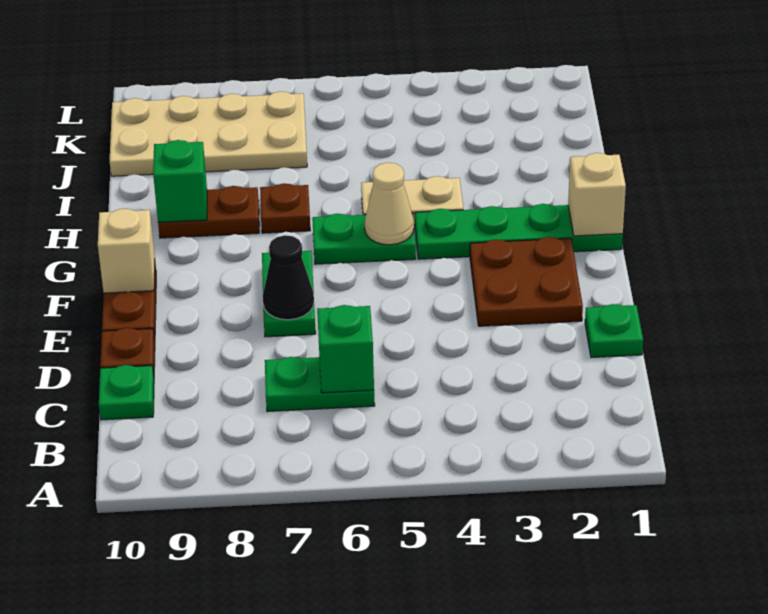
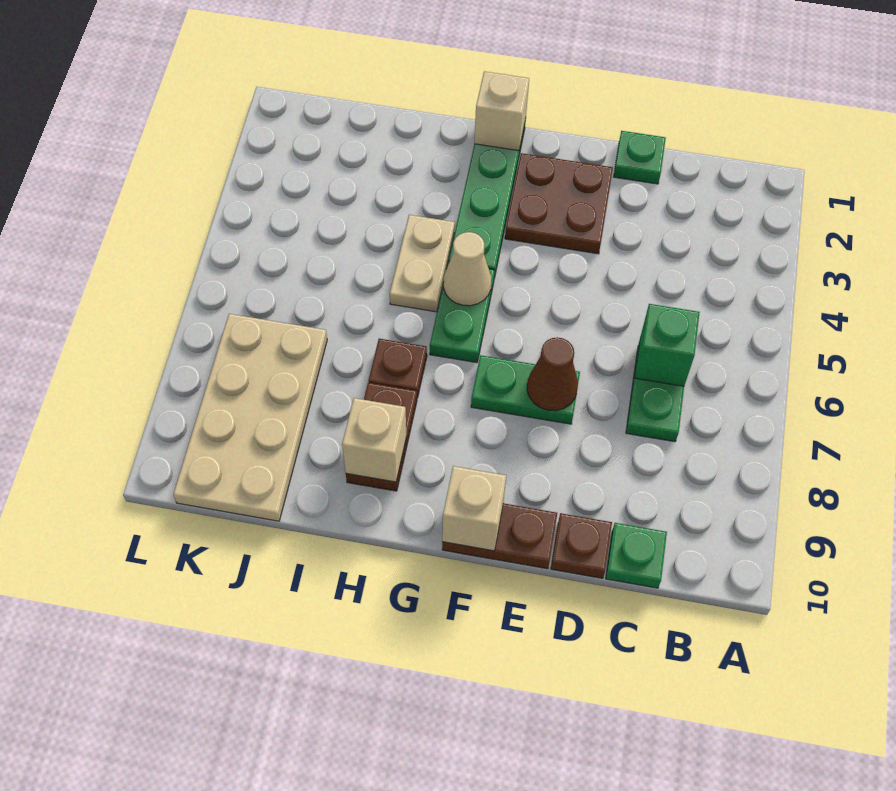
black 1x1 cone [263,235,314,320] -> brown 1x1 cone [527,337,578,411]
green 1x1 brick [153,140,207,222] -> tan 1x1 brick [342,398,407,482]

